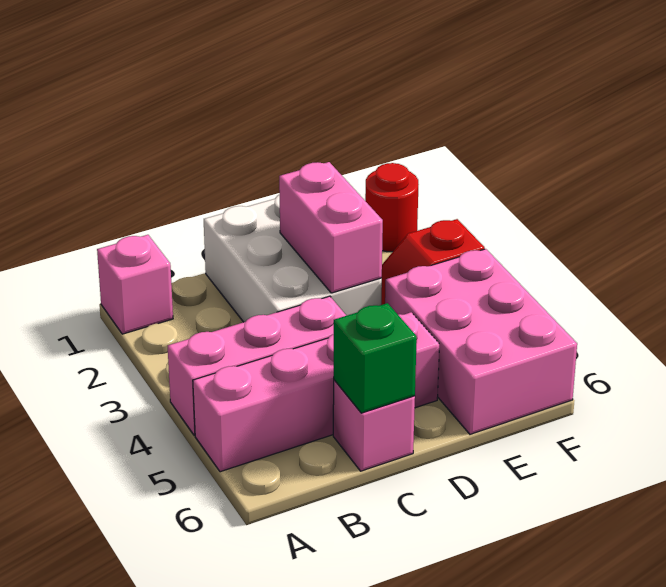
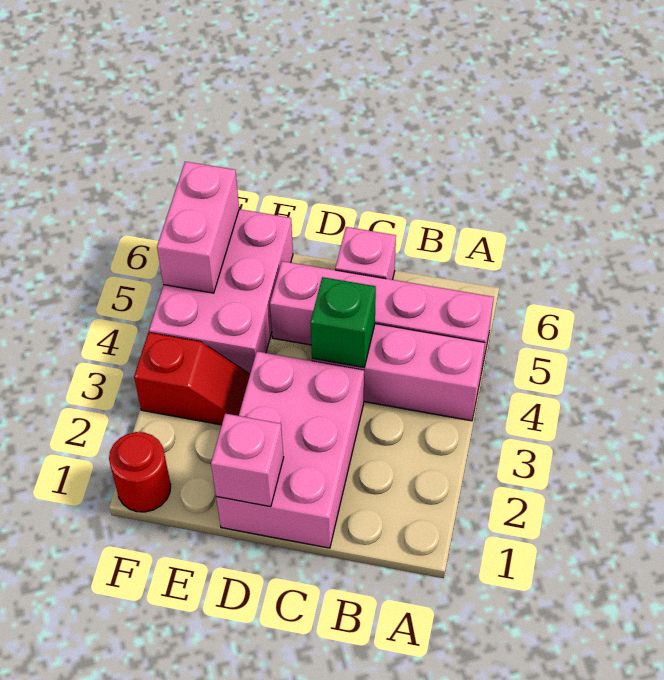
pink 1x1 brick [97,235,173,334] -> pink 1x1 brick moved to [211,414,284,507]
white 2x3 brick [204,194,382,322] -> pink 2x3 brick [216,351,364,548]
green 1x1 brick [334,303,417,413] -> green 1x1 brick moved to [311,277,376,367]
pink 1x2 brick [279,162,383,293] -> pink 1x2 brick moved to [157,162,239,293]

